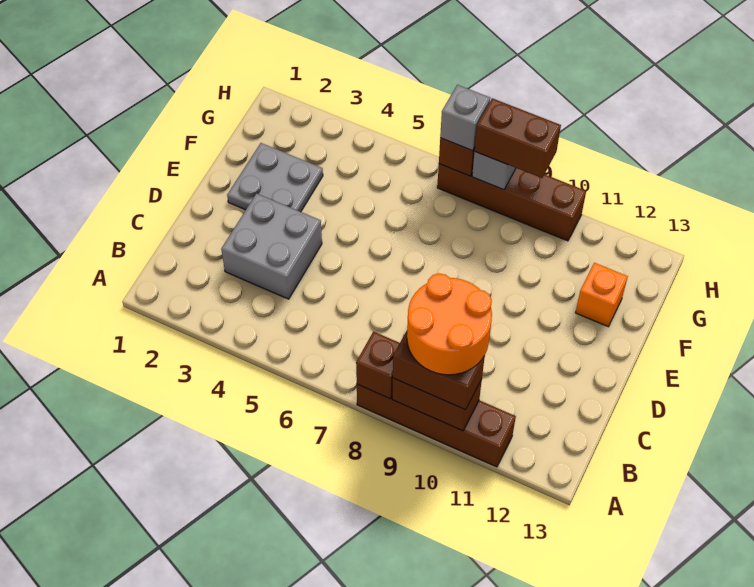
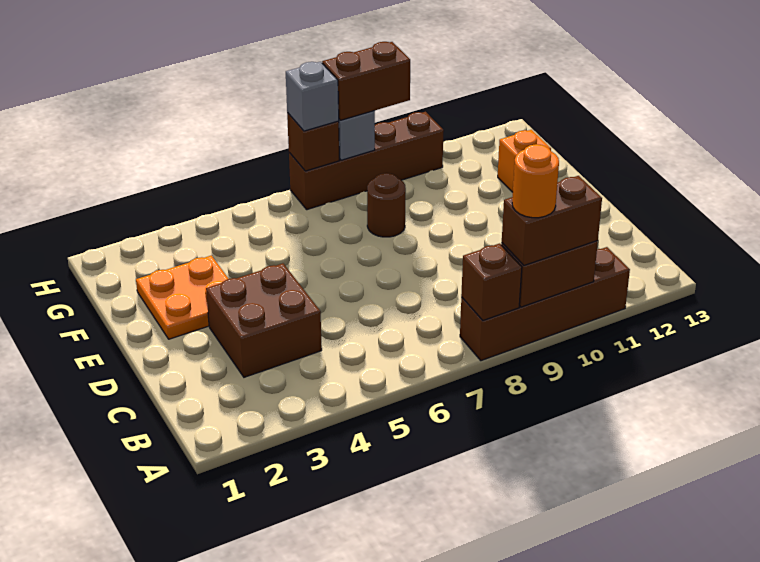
orange 2x2 round brick [407,273,492,375] -> orange 1x1 round brick [512,144,559,218]
grey 2x2 brick [221,194,322,299] -> brown 2x2 brick [206,263,322,377]
grey 2x2 plate [227,143,323,212] -> orange 2x2 plate [136,256,228,339]
none -> brown 1x1 round brick [367,173,406,237]

